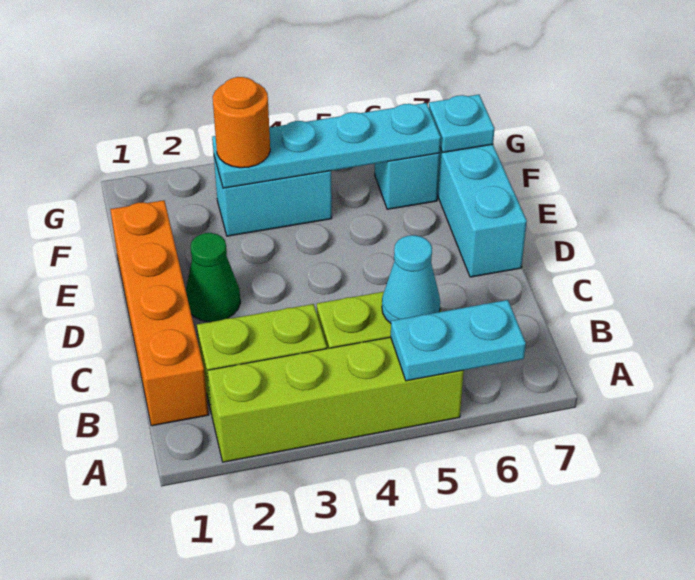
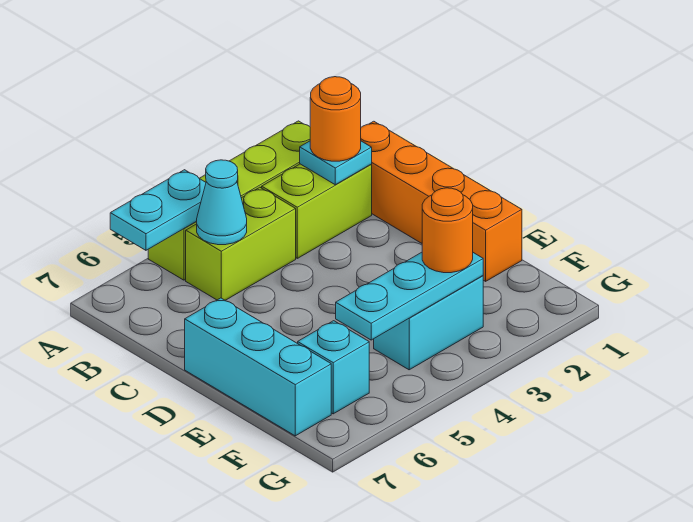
none -> orange 1x1 round brick [310,77,361,161]
green 1x1 cone [186,233,240,322] -> none
cyan 1x4 plate [212,103,441,188] -> cyan 1x3 plate [336,252,483,340]
cyan 1x1 plate [429,95,494,153] -> cyan 1x1 plate moved to [300,141,372,185]

